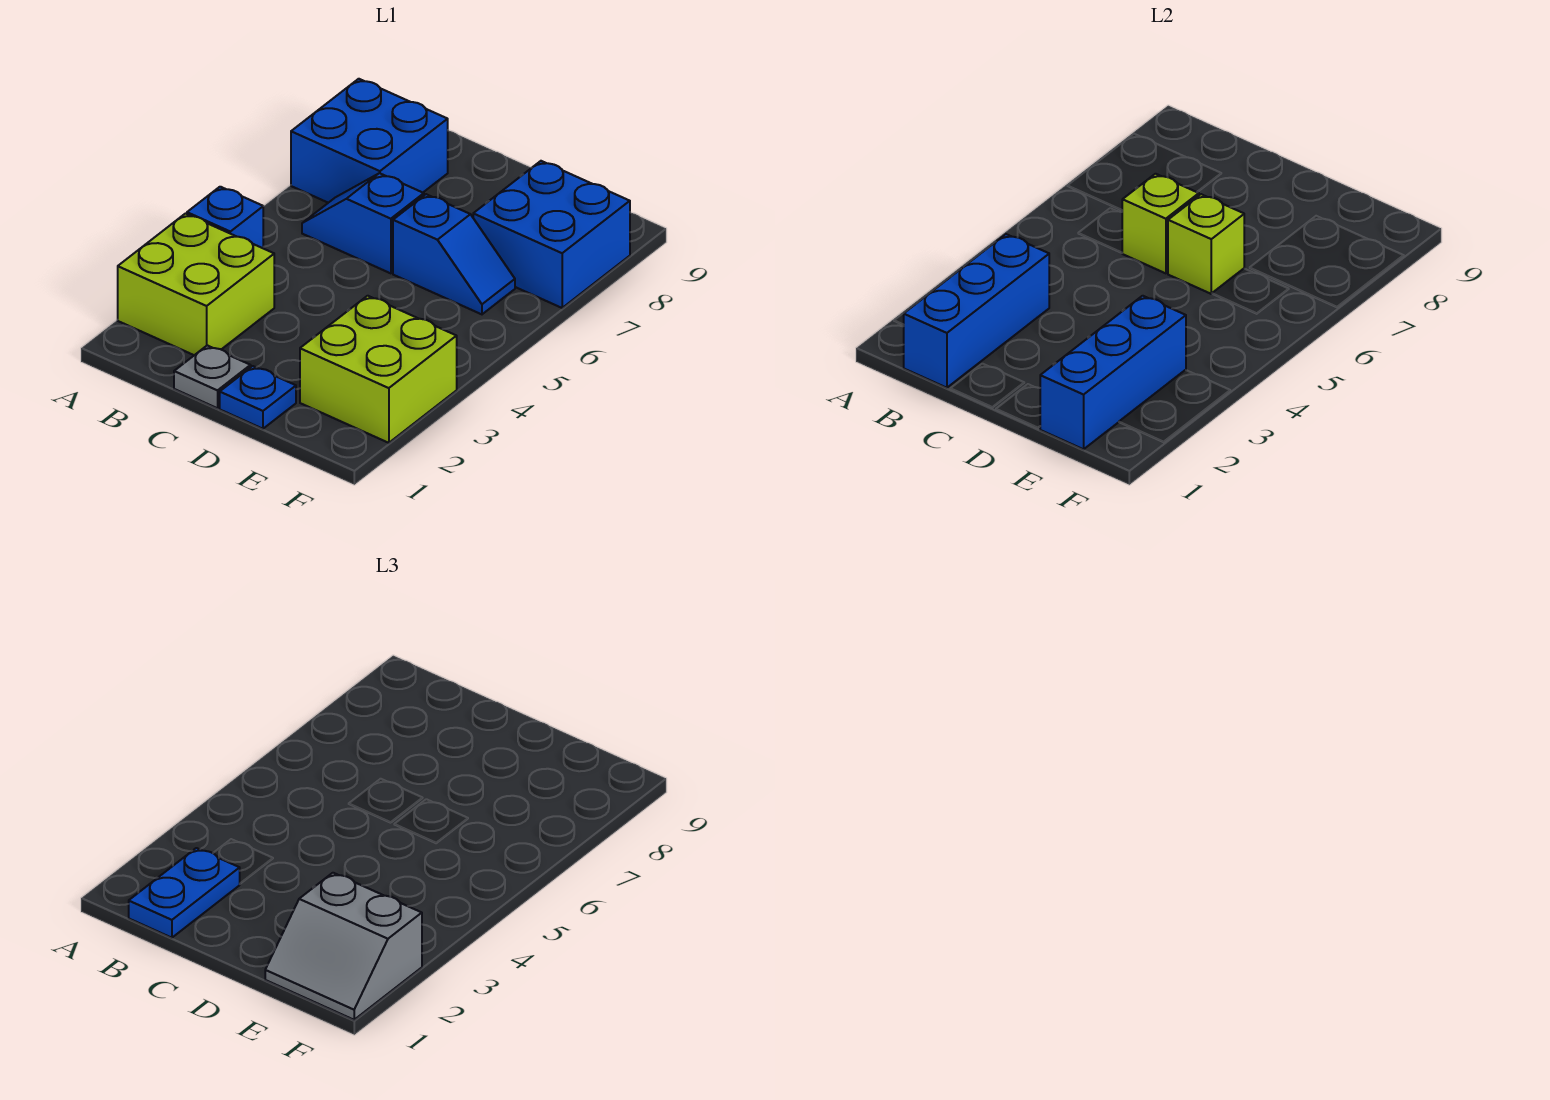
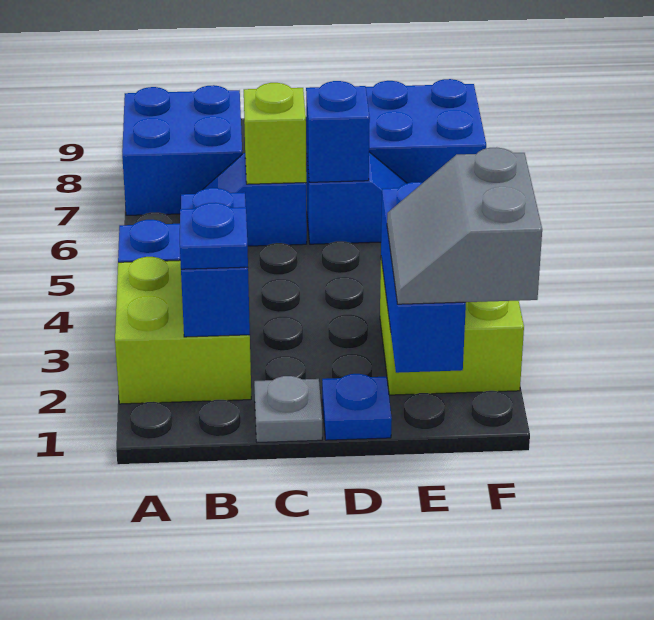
blue 1x3 brick [904,234,1049,388] -> blue 1x2 brick [181,188,250,337]
blue 1x2 plate [129,848,240,938] -> blue 1x1 plate [180,203,248,269]
lime 1x1 brick [1168,194,1244,294] -> blue 1x1 brick [306,81,370,182]
grey 2x2 slope [265,873,422,1020] -> grey 2x2 slope turned to [387,147,542,304]

